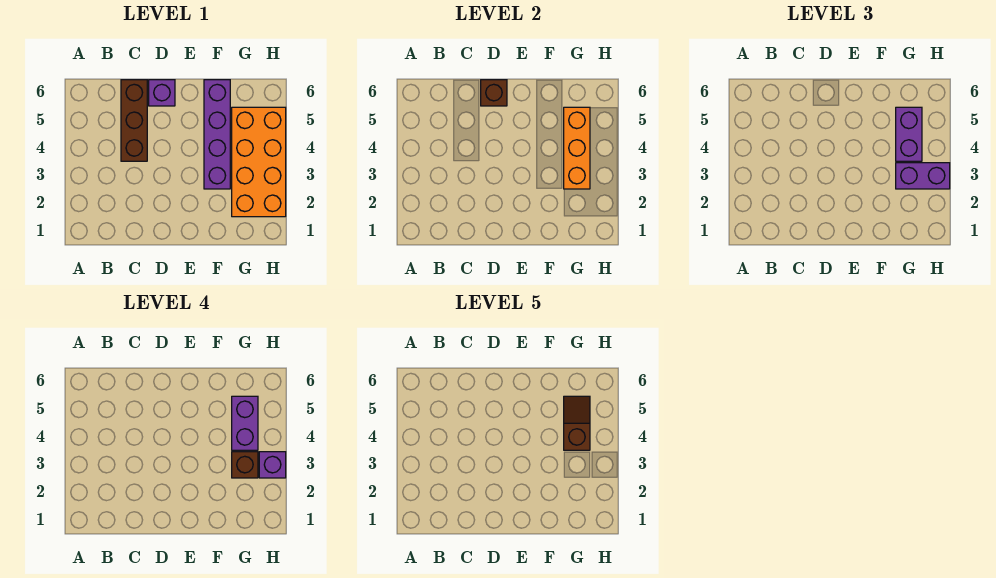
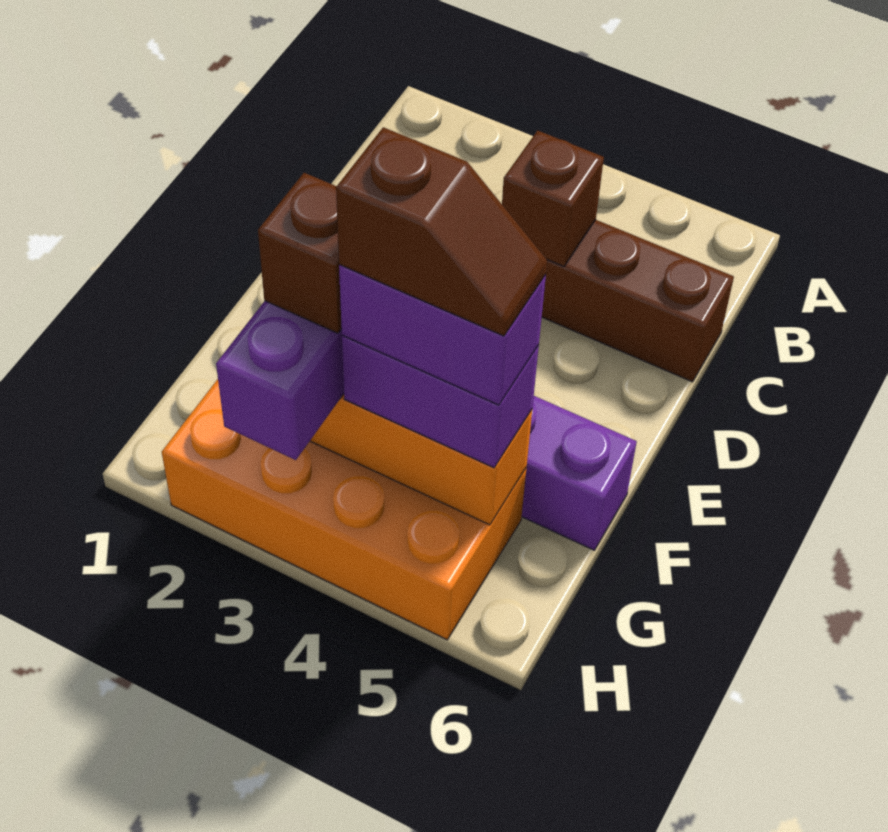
purple 1x1 brick [149,80,175,106] -> none
brown 1x1 brick [481,80,507,106] -> brown 1x1 brick moved to [502,131,604,266]
purple 1x1 brick [259,452,286,478] -> none

